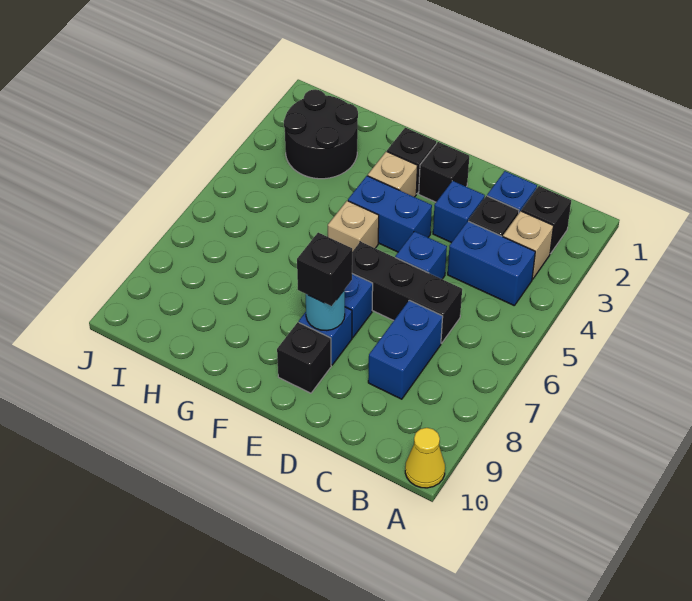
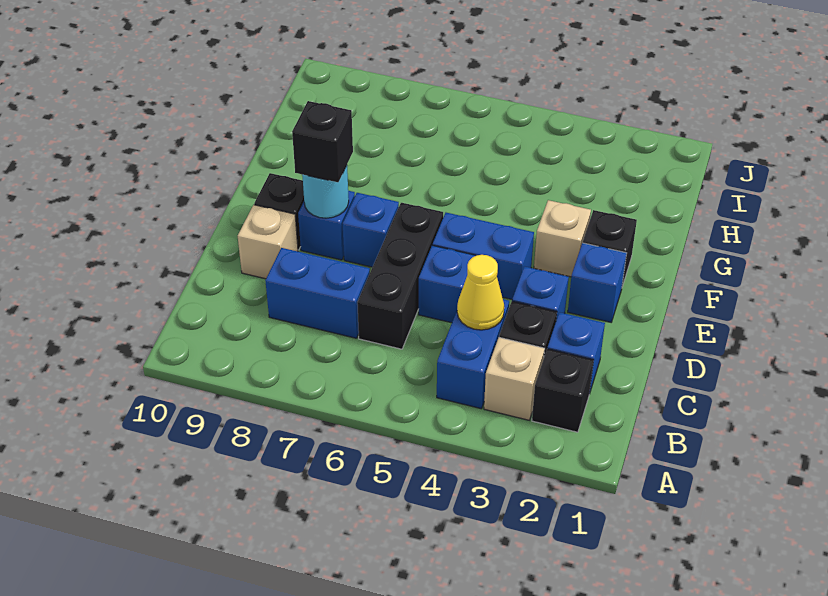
yellow 1x1 cone [405,428,445,488] -> yellow 1x1 cone moved to [457,255,504,330]
black 1x1 brick [419,142,469,202] -> blue 1x1 brick [568,243,627,322]
blue 1x2 brick [348,176,432,252] -> blue 1x2 brick turned to [433,213,534,299]
tan 1x1 brick [328,201,379,252] -> tan 1x1 brick moved to [238,205,298,279]
black 2x2 round brick [284,89,358,179] -> none

